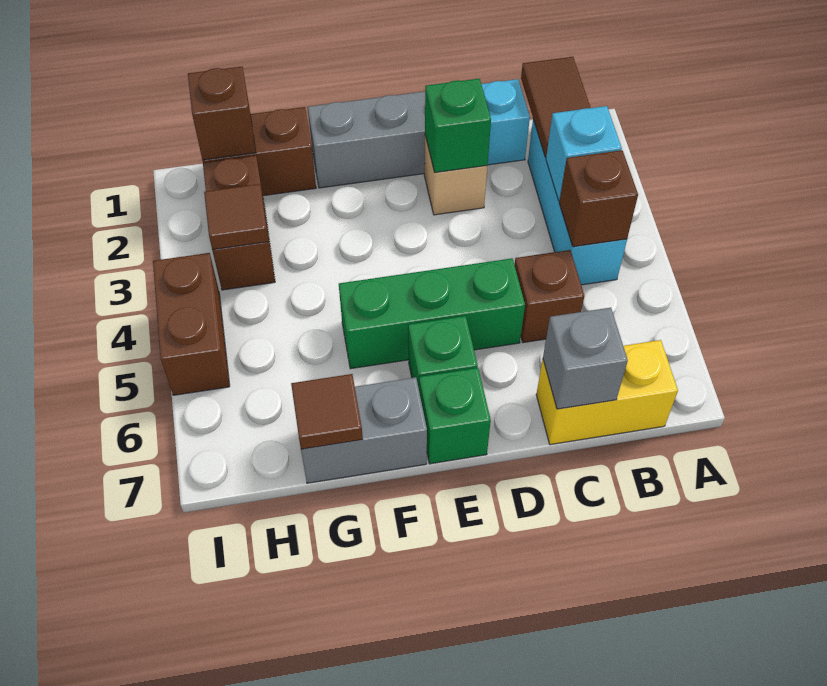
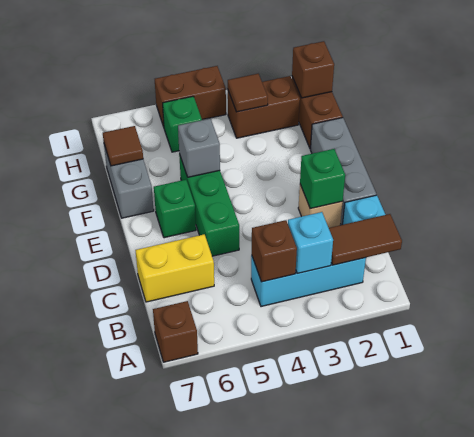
yellow 1x2 brick [536,340,678,445] -> yellow 1x2 brick turned to [135,234,214,302]
brown 1x1 brick [515,250,584,343] -> brown 1x1 brick moved to [153,301,198,362]
grey 1x1 brick [543,308,628,409] -> grey 1x1 brick moved to [178,119,220,177]
green 1x1 brick [419,368,491,464] -> green 1x1 brick moved to [163,96,202,152]

